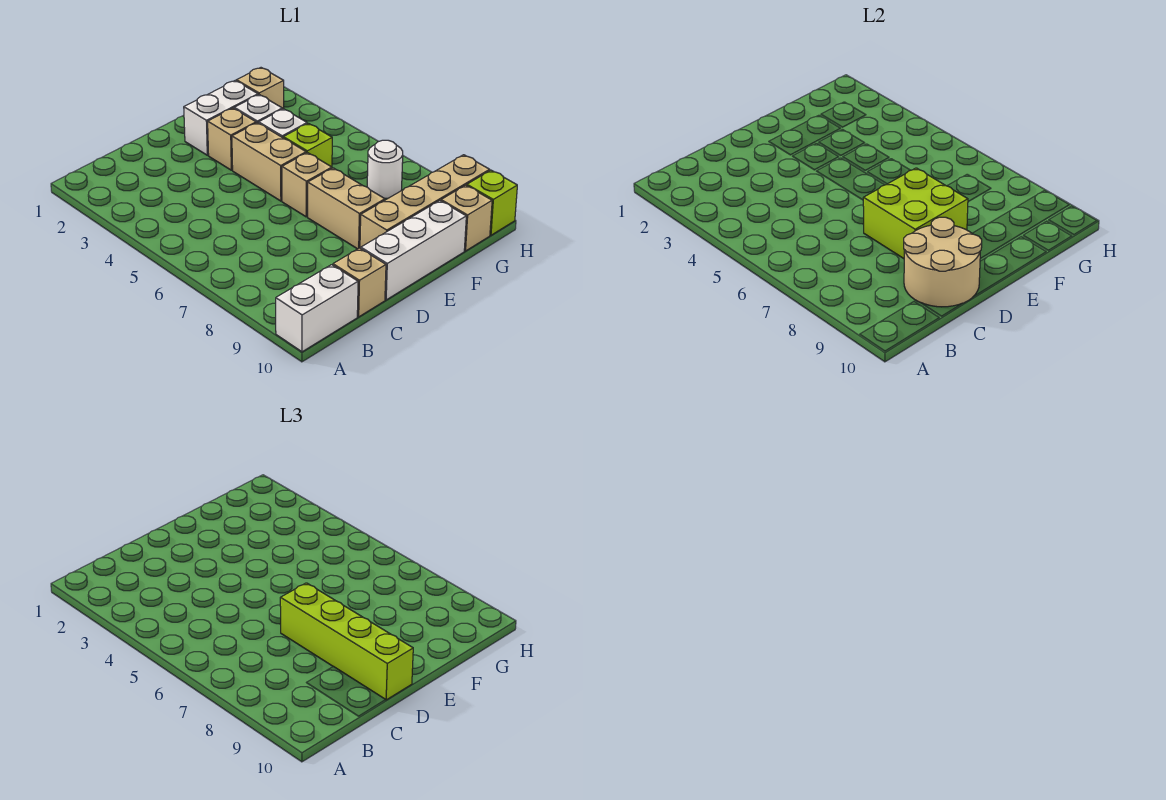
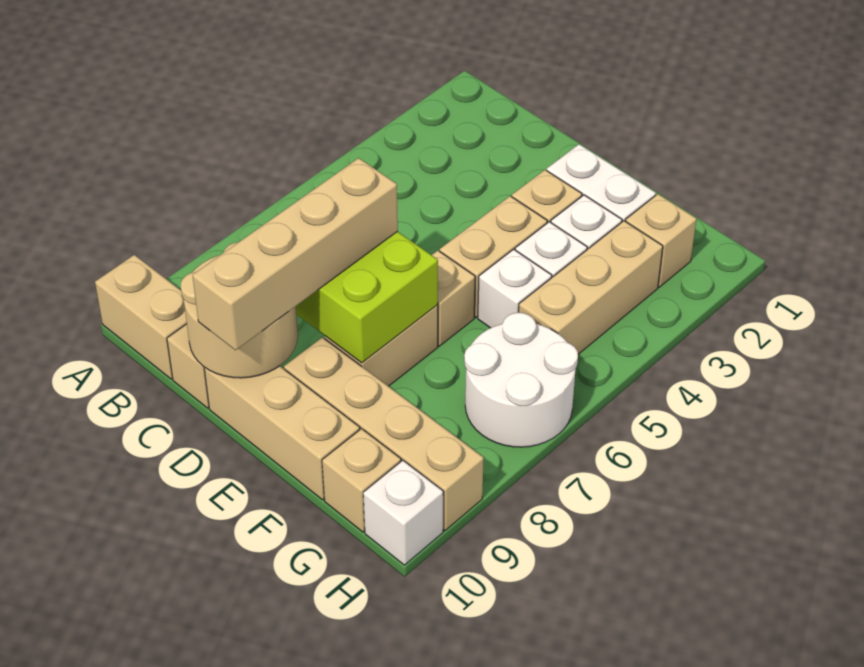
white 1x2 brick [276,265,358,352] -> tan 1x2 brick [95,255,187,379]
lime 1x4 brick [280,583,413,700] -> tan 1x4 brick [192,158,398,350]
white 1x3 brick [361,201,466,300] -> tan 1x3 brick [204,366,360,500]
lime 1x1 brick [283,123,332,167] -> white 1x1 brick [478,249,552,328]
none -> tan 1x3 brick [519,221,663,354]
white 1x1 round brick [367,140,403,198] -> white 2x2 round brick [464,313,578,447]
lime 1x1 brick [467,170,517,235] -> white 1x1 brick [363,460,443,565]

